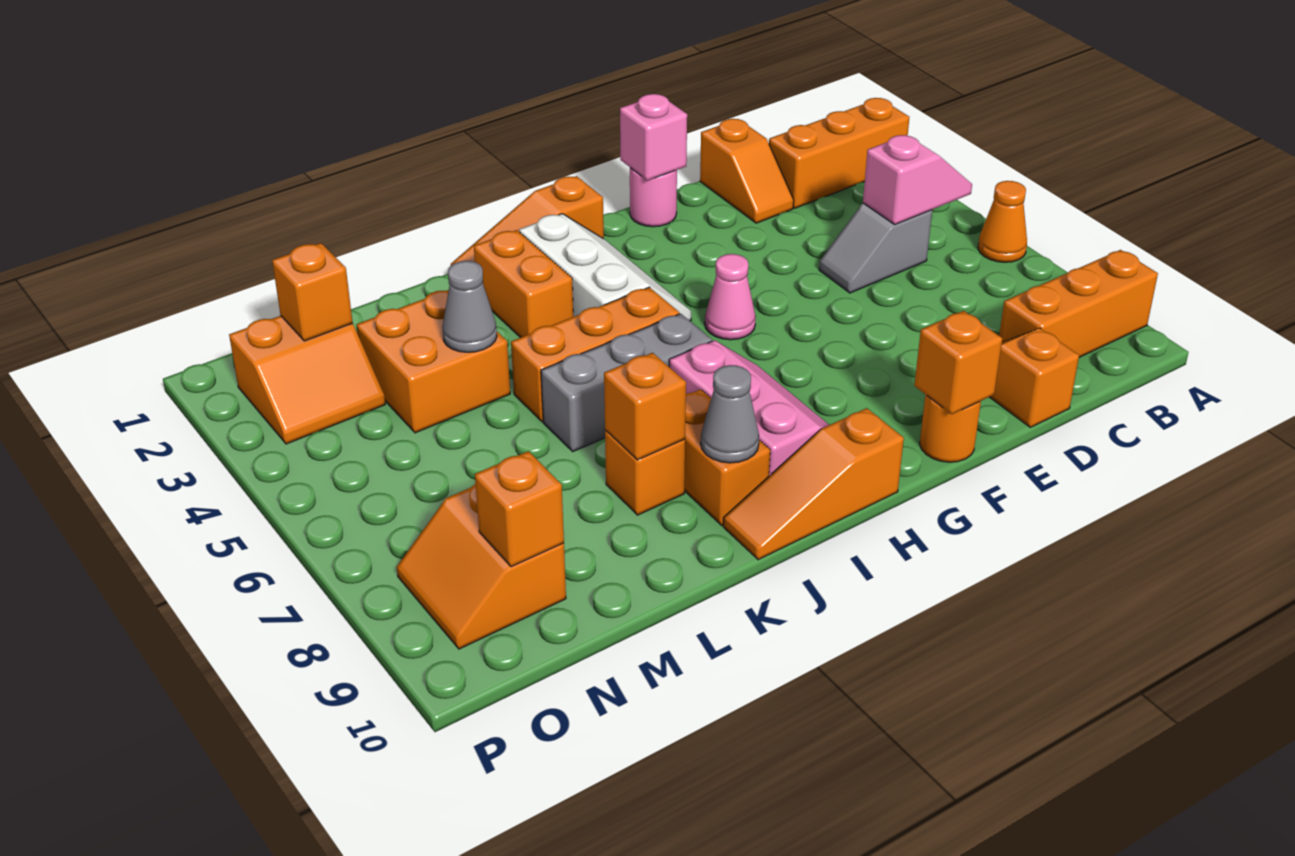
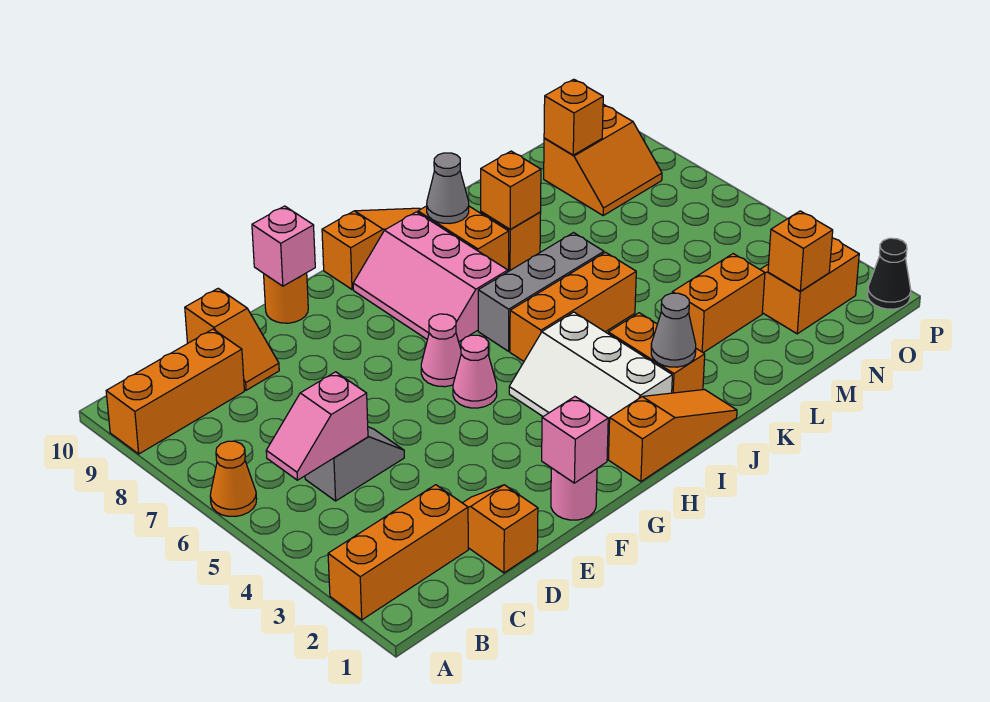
orange 1x1 brick [914,311,1002,414] -> pink 1x1 brick [252,206,315,286]
none -> pink 1x1 cone [421,314,461,387]
orange 2x2 brick [357,290,510,433] -> orange 1x2 brick [672,254,765,353]
grey 1x1 cone [442,261,497,352] -> grey 1x1 cone moved to [651,293,696,367]
orange 2x2 slope [397,484,566,649] -> orange 2x2 slope turned to [544,104,662,215]
none -> black 1x1 cone [868,238,911,309]

